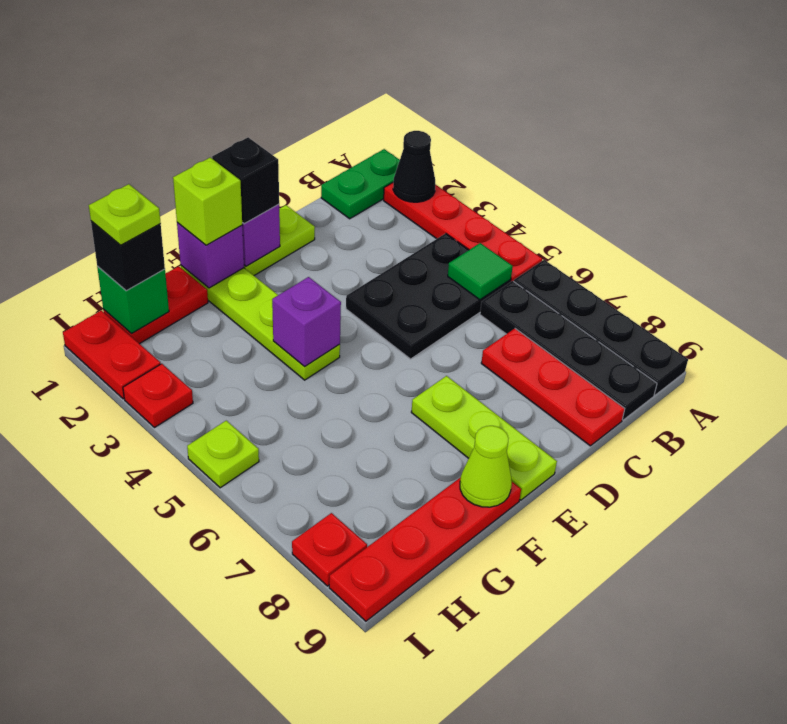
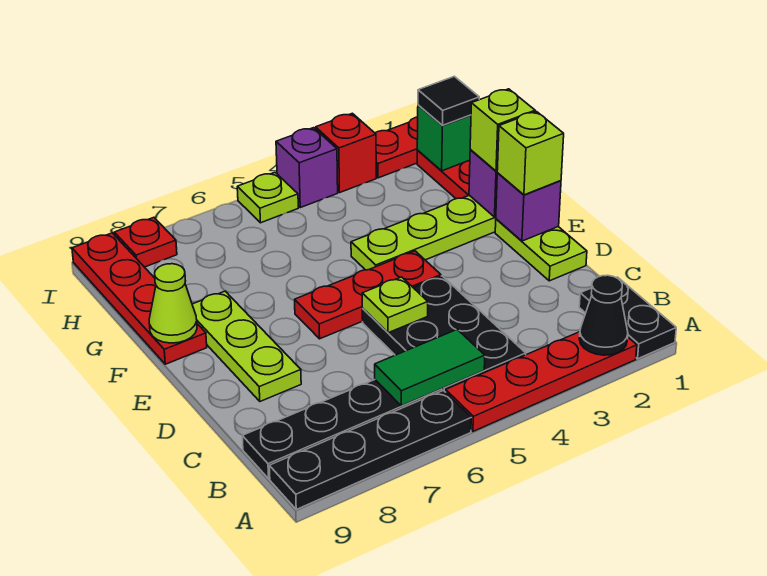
green 1x2 plate [321,149,400,219] -> black 1x2 plate [579,277,676,359]
green 1x1 tile [448,243,513,300] -> green 1x2 tile [375,329,485,406]
red 1x3 plate [481,329,625,446] -> red 1x3 plate moved to [295,251,441,339]
black 1x1 brick [212,137,279,224] -> lime 1x1 brick [497,112,564,195]
lime 1x3 plate [411,376,557,500] -> lime 1x3 plate turned to [192,291,301,401]
purple 1x1 brick [272,277,341,367] -> purple 1x1 brick moved to [276,128,338,208]
black 1x1 brick [91,221,165,291] -> black 1x1 tile [418,76,479,125]
lime 1x1 plate [89,184,161,245] -> lime 1x1 plate moved to [362,277,428,333]
red 1x1 plate [123,364,193,428] -> red 1x1 brick [316,113,376,193]

